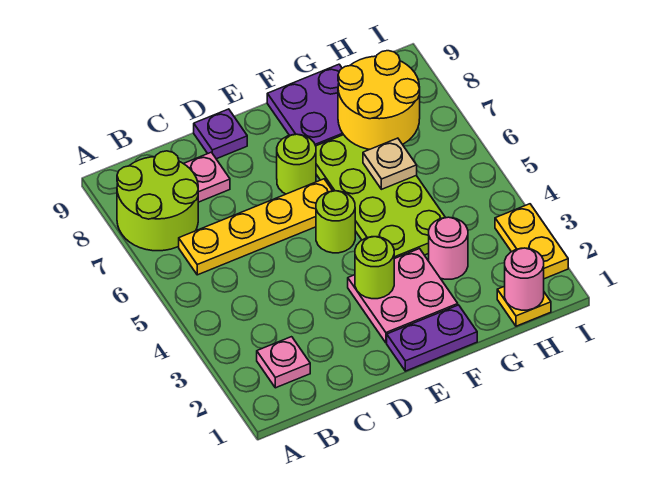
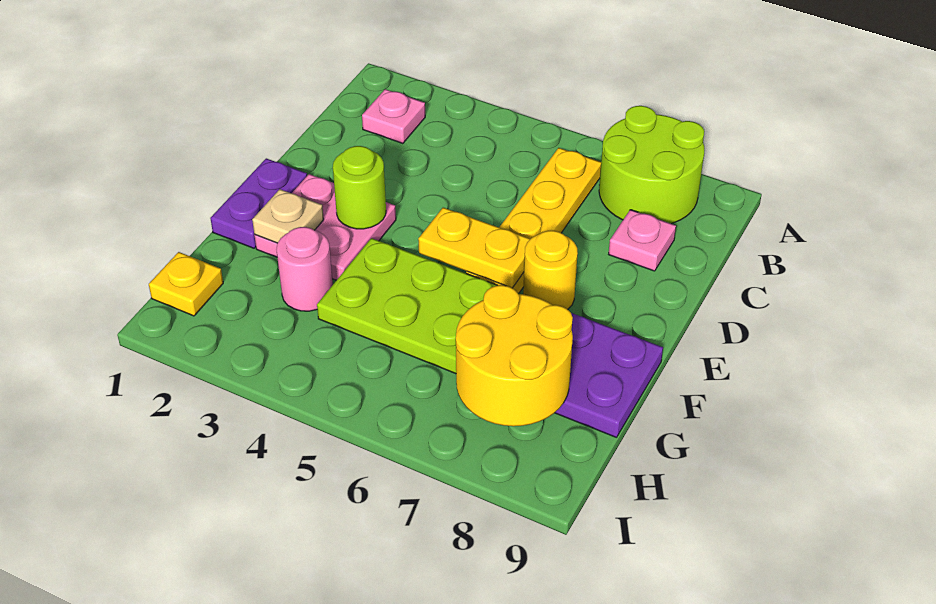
purple 1x1 plate [194,109,247,159] -> none
lime 1x1 round brick [316,191,355,253] -> none
lime 1x1 round brick [277,134,316,194] -> yellow 1x1 round brick [523,231,578,309]
tan 1x1 plate [363,138,417,189] -> tan 1x1 plate moved to [252,189,324,243]
pink 1x1 round brick [505,248,544,310] -> none
yellow 1x2 plate [495,204,568,279] -> yellow 1x2 plate moved to [418,208,530,288]

